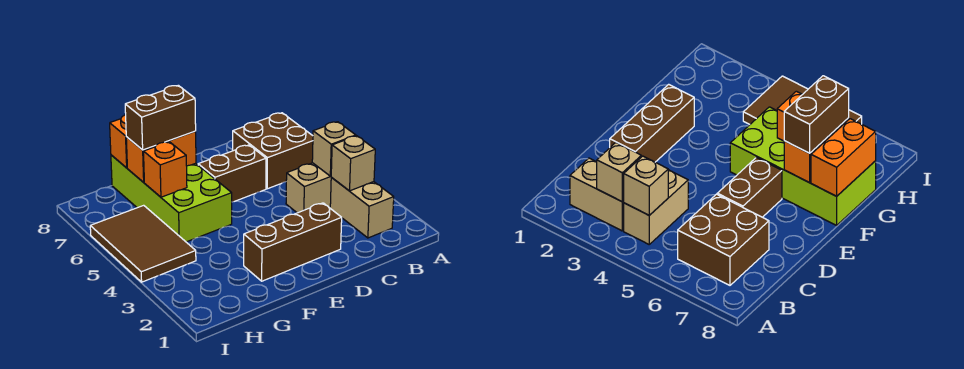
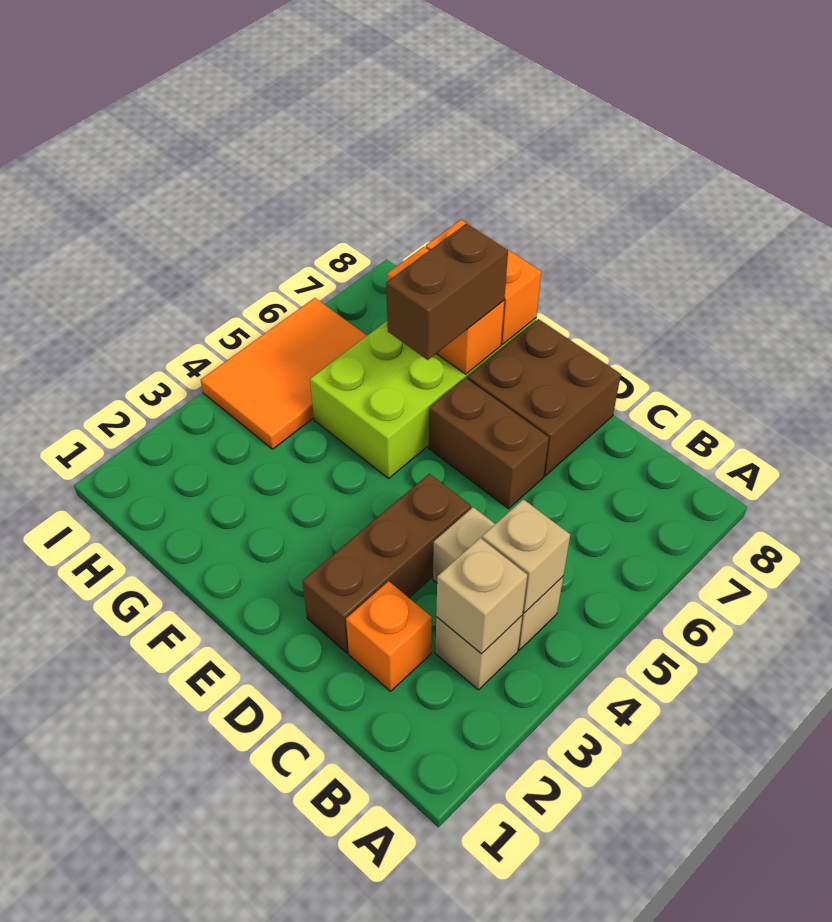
tan 1x2 brick [330,178,394,238] -> tan 1x1 brick [435,616,522,690]
brown 2x2 brick [233,113,313,189] -> brown 2x2 brick moved to [467,319,621,476]
brown 1x3 brick [244,203,342,281] -> brown 1x3 brick turned to [302,474,471,653]
brown 1x2 brick [125,85,196,150] -> brown 1x2 brick turned to [386,224,508,360]
orange 1x1 brick [144,142,187,197] -> orange 1x1 brick moved to [346,581,432,691]
brown 2x3 tile [90,205,196,282] -> orange 2x3 tile [201,298,367,449]

